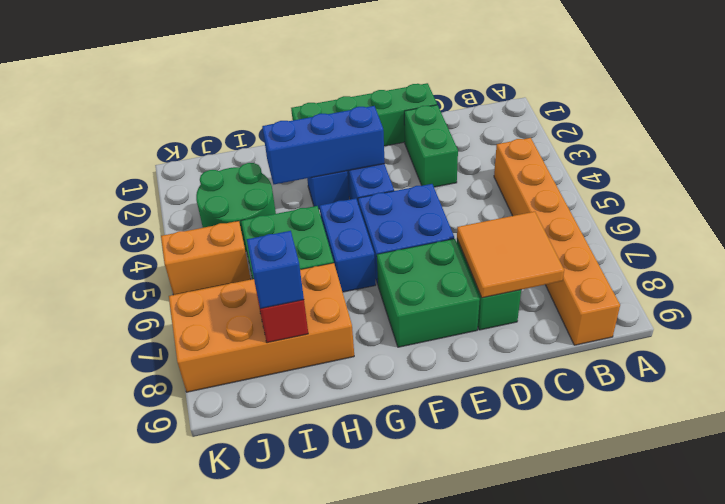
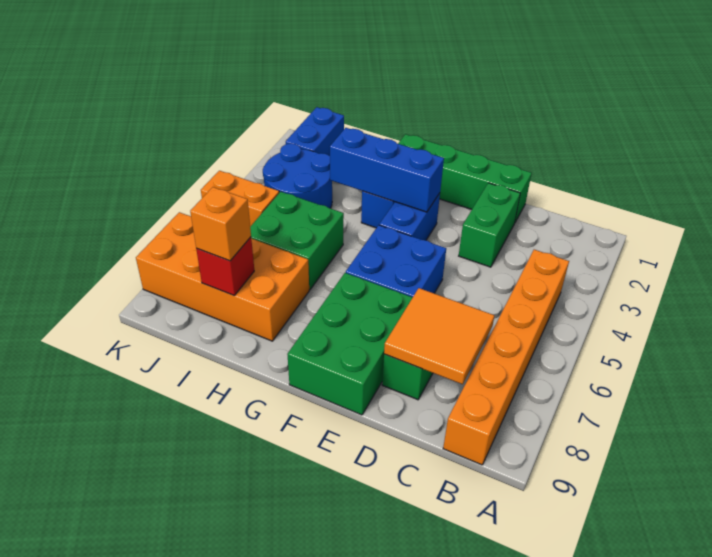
green 2x2 brick [377,239,480,347] -> green 2x3 brick [287,273,413,415]
blue 1x2 brick [320,198,376,292] -> blue 1x2 brick moved to [286,107,344,156]
green 2x2 round brick [196,163,276,251] -> blue 2x2 round brick [263,143,332,208]
blue 1x1 brick [247,231,304,309] -> orange 1x1 brick [190,187,251,261]

